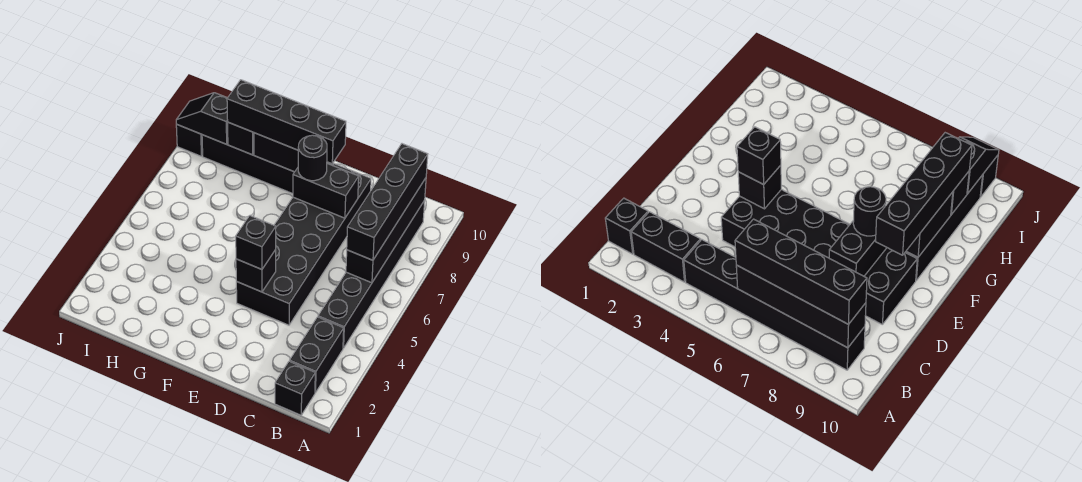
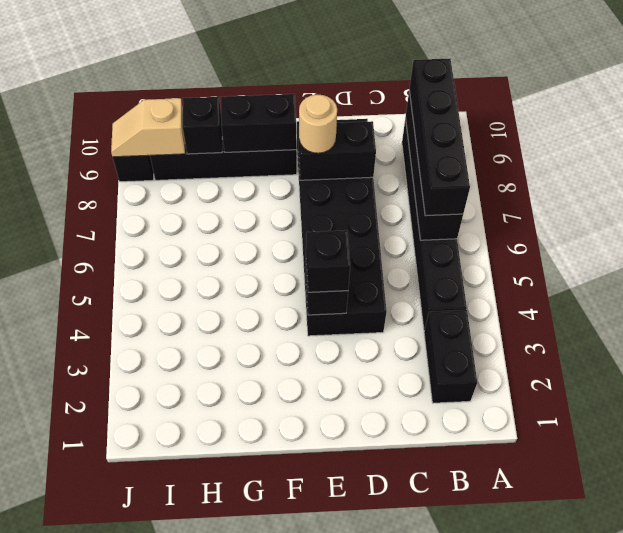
black 1x1 brick [275,361,315,415] -> none
black 1x1 round brick [298,135,327,181] -> tan 1x1 round brick [299,95,337,153]
black 1x4 brick [227,80,346,164] -> none
black 1x2 slope [176,93,228,144] -> tan 1x2 slope [111,98,185,157]

